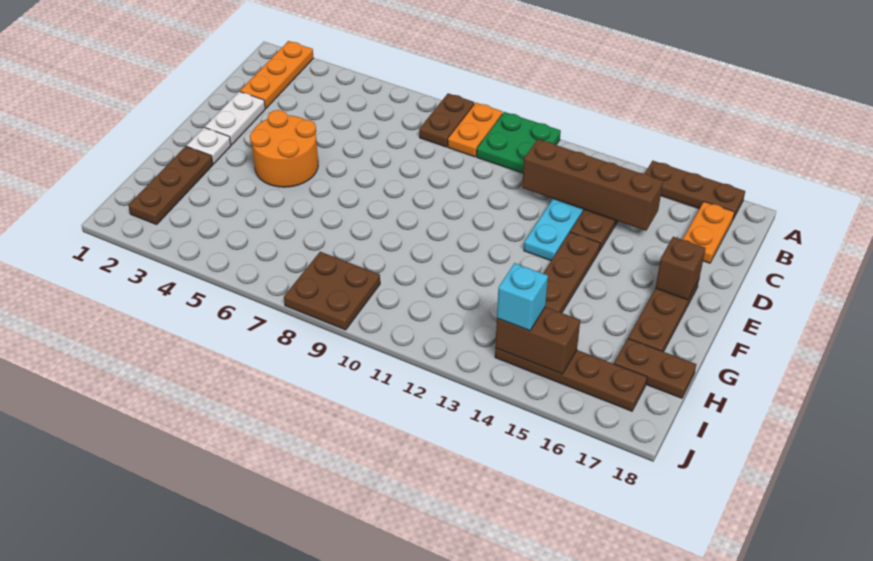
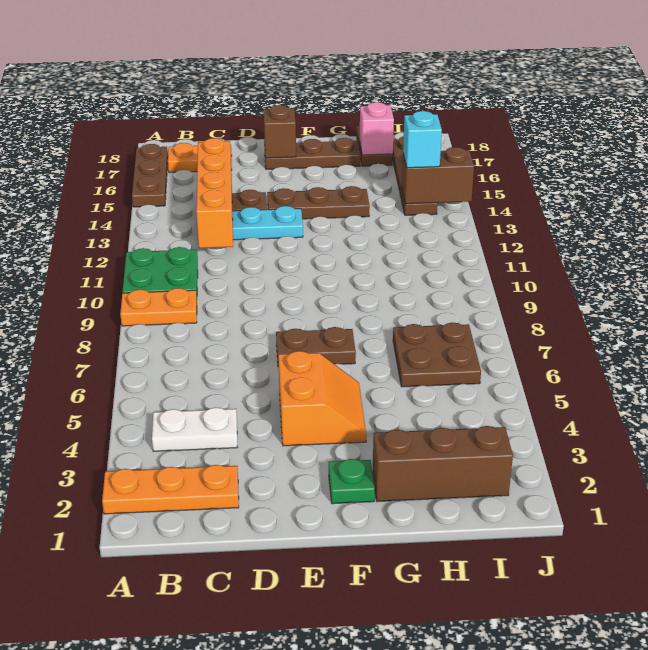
brown 1x2 plate [419,93,474,147] -> brown 1x2 plate moved to [276,327,356,367]
brown 1x4 brick [522,139,663,231] -> orange 1x4 brick [196,138,233,248]
white 1x2 plate [205,91,265,145] -> white 1x2 plate moved to [152,407,237,451]
orange 2x2 round brick [250,110,318,187] -> orange 2x2 slope [278,351,366,446]
white 1x1 plate [187,127,231,164] -> green 1x1 plate [329,459,375,504]
brown 1x3 plate [128,146,213,225] -> brown 1x3 brick [373,426,513,502]
none -> pink 1x1 brick [360,102,394,155]
brown 2x2 plate [284,252,380,330] -> brown 2x2 plate moved to [393,322,481,387]
brown 1x2 brick [495,307,580,374] -> brown 1x2 brick turned to [402,147,474,204]

